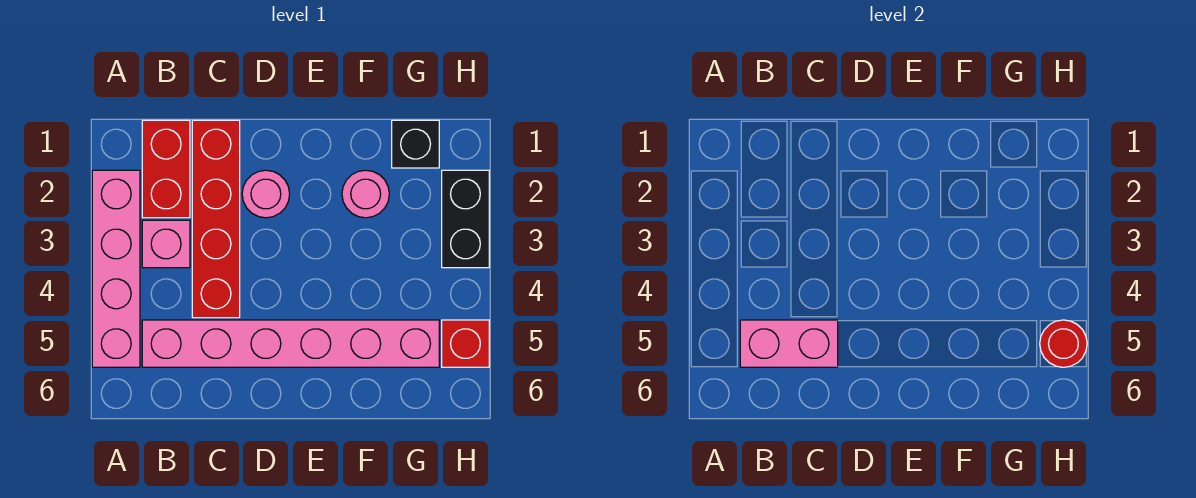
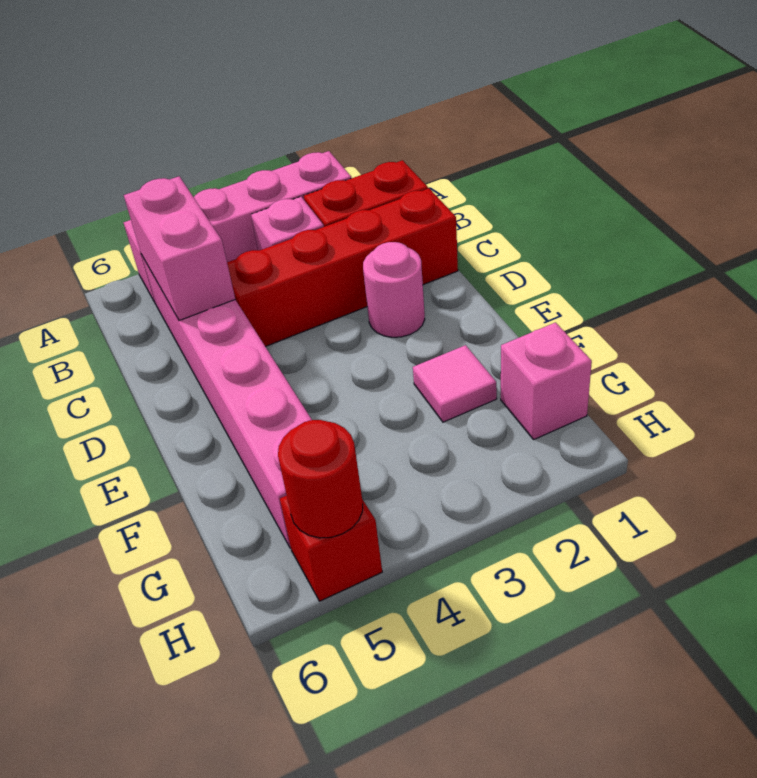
pink 1x1 round brick [342,170,389,218] -> pink 1x1 tile [413,345,497,422]
black 1x1 brick [392,120,439,168] -> pink 1x1 brick [501,323,592,439]
black 1x2 brick [442,170,489,268] -> none

